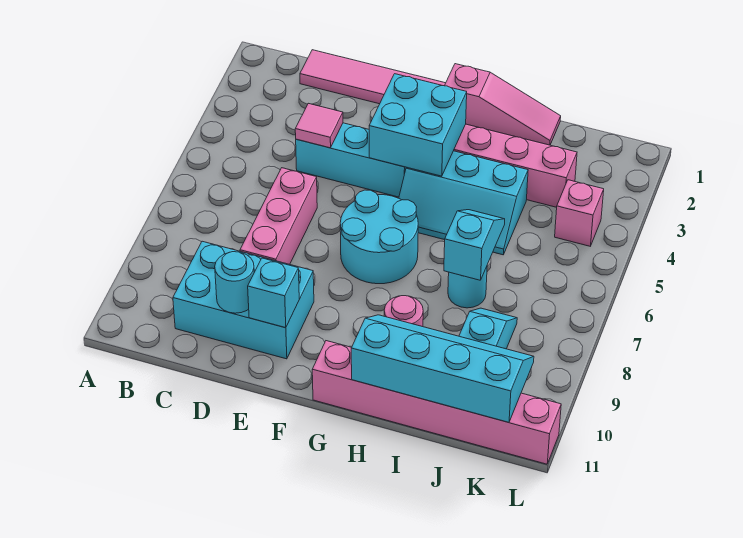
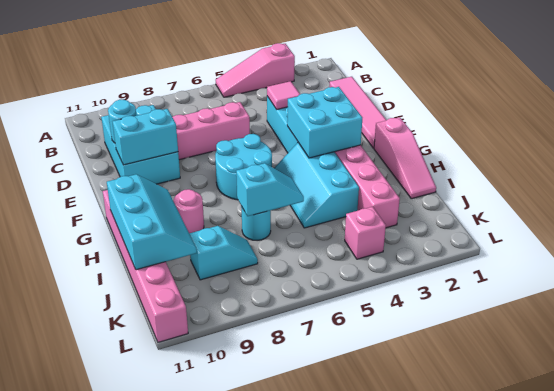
none -> pink 1x3 slope [216,43,295,97]
cyan 1x1 brick [248,258,299,328] -> cyan 1x2 brick [113,109,178,165]
cyan 2x4 slope [351,315,534,422] -> cyan 2x3 slope [107,174,197,270]

